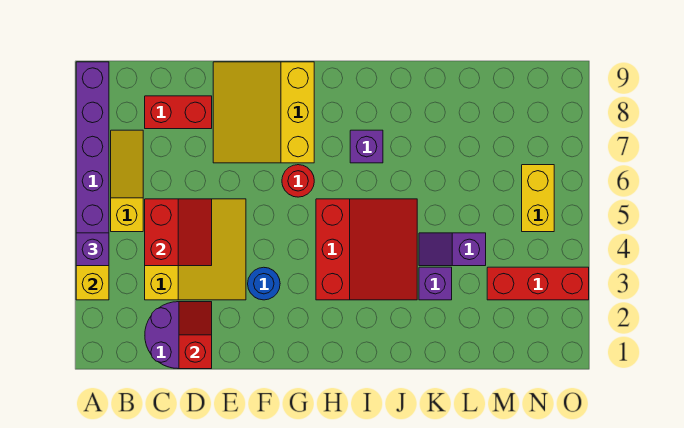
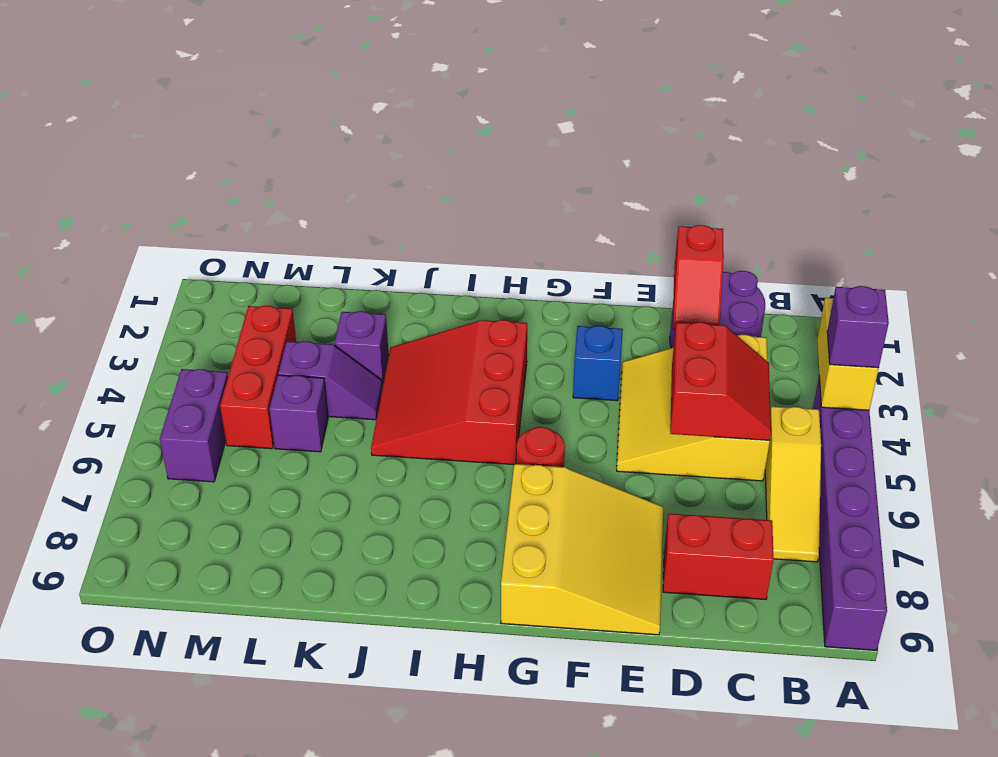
red 2x2 slope [145,199,212,266] -> red 2x2 slope turned to [670,322,771,441]
blue 1x1 round brick [248,267,280,300] -> blue 1x1 brick [573,326,623,401]
purple 1x1 brick [350,130,383,163] -> purple 1x1 brick moved to [269,375,328,452]
red 1x3 brick [487,267,589,300] -> red 1x3 brick turned to [220,306,296,449]
yellow 1x2 brick [522,165,554,232] -> purple 1x2 brick [160,369,228,482]

